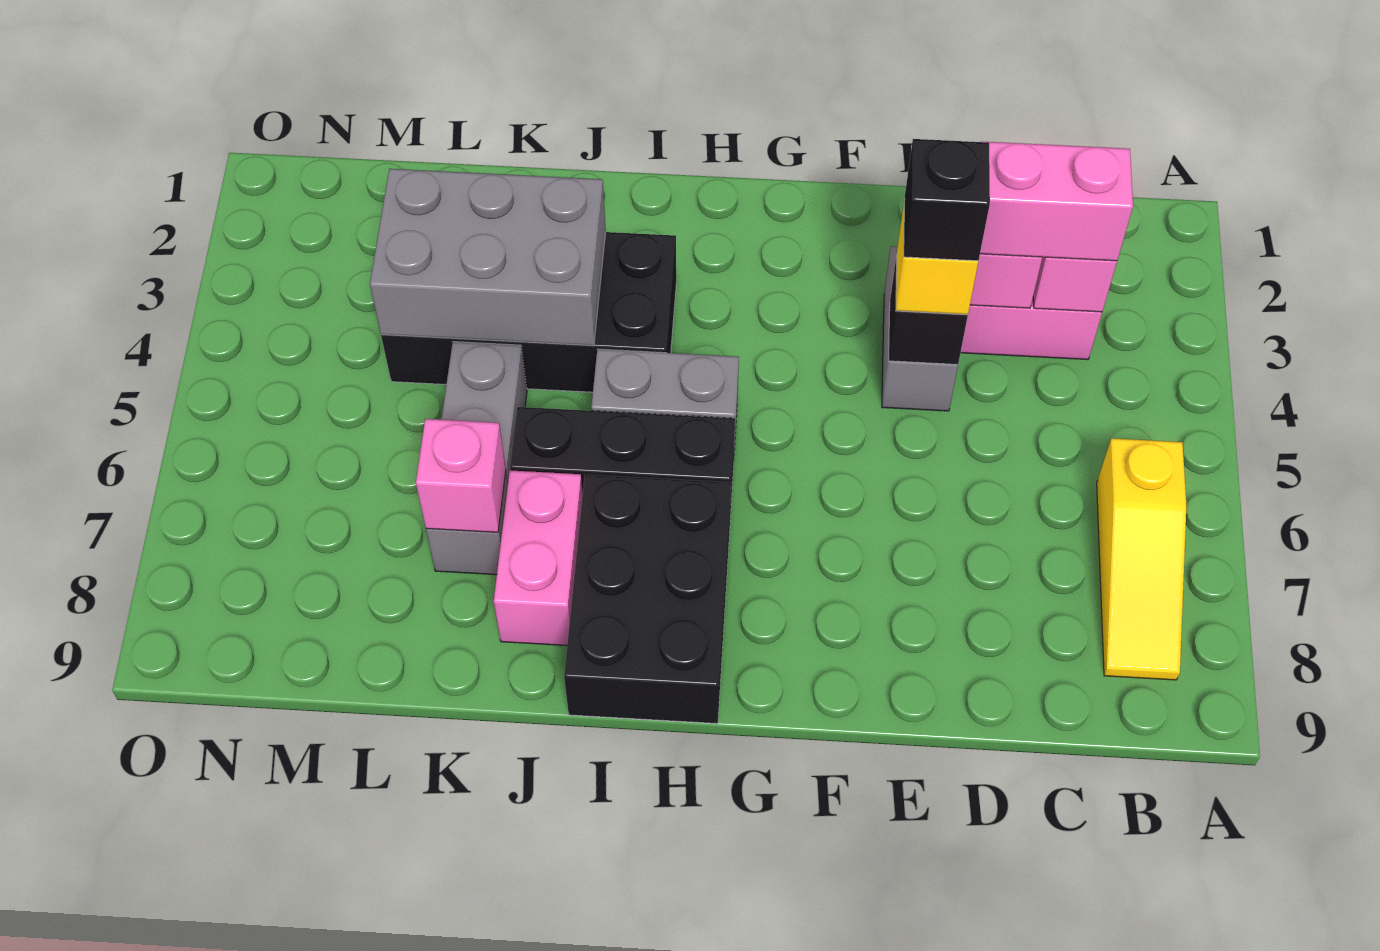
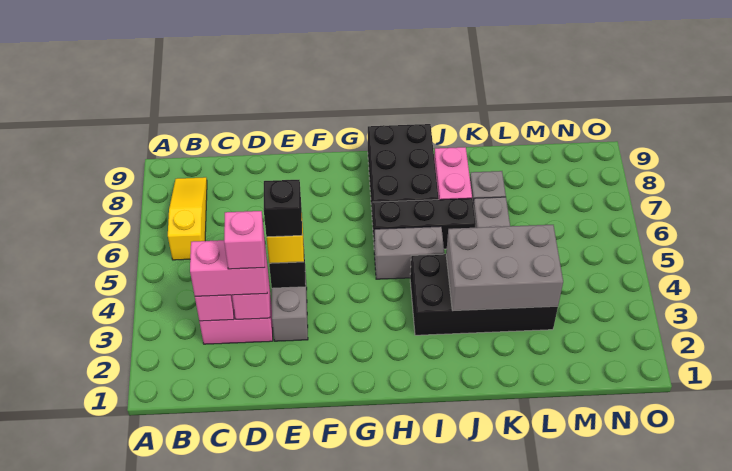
pink 1x1 brick [416,419,506,532] -> pink 1x1 brick moved to [224,211,265,269]

